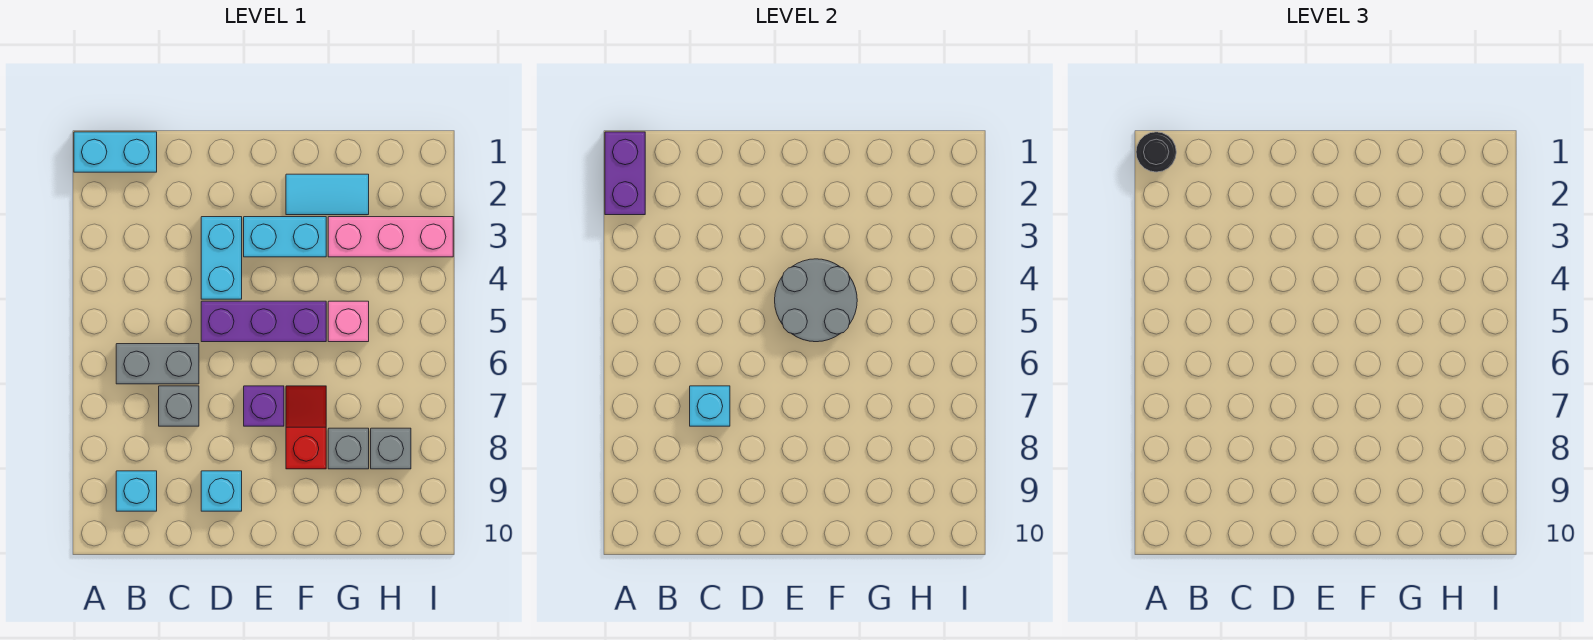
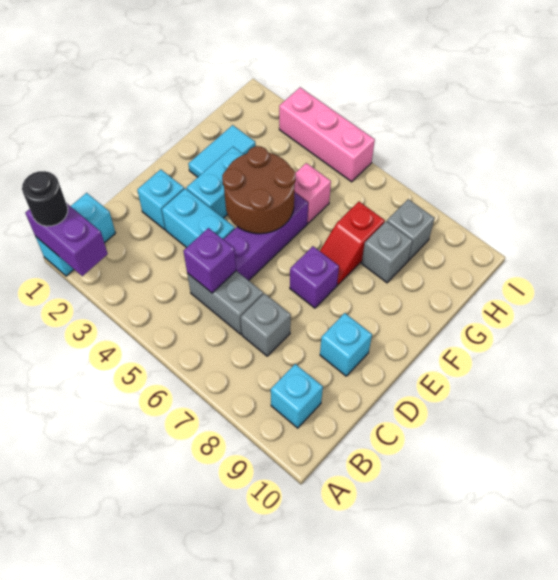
grey 1x2 brick [116,344,199,384] -> grey 1x2 brick turned to [187,271,263,334]
none -> purple 1x1 brick [183,228,236,293]
cyan 1x1 brick [690,386,730,426] -> cyan 1x1 brick moved to [137,169,184,230]
grey 2x2 round brick [775,259,857,342] -> brown 2x2 round brick [222,146,296,234]
red 1x2 slope [286,386,326,469] -> red 1x2 slope turned to [320,202,385,285]
pink 1x3 brick [328,217,453,257] -> pink 1x3 brick turned to [279,87,375,182]

